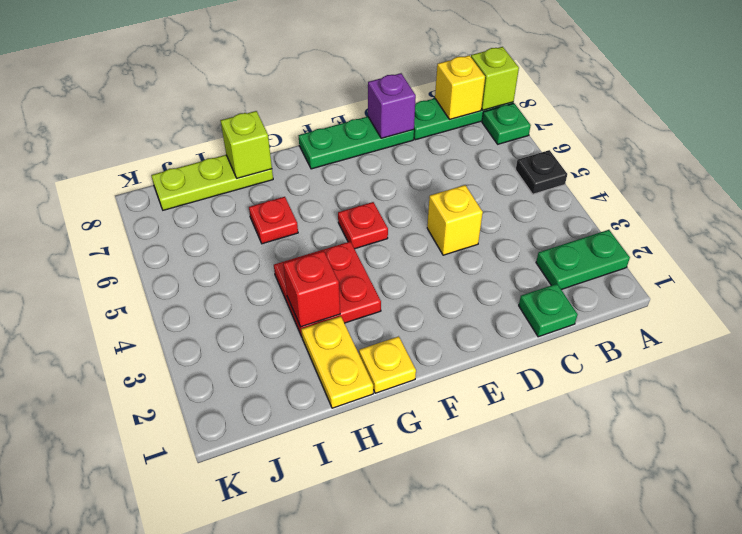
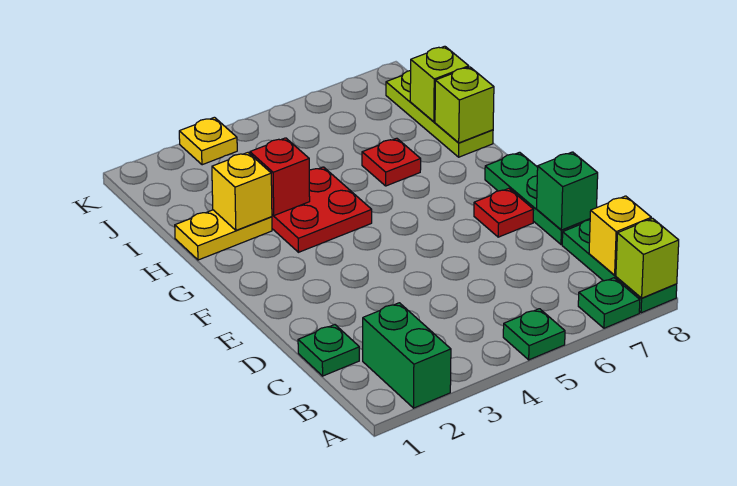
green 1x2 plate [536,230,630,290] -> green 1x2 brick [363,303,451,408]
black 1x1 plate [516,150,567,194] -> green 1x1 plate [503,309,565,360]
yellow 1x1 brick [427,185,483,255] -> yellow 1x1 brick moved to [212,153,272,230]
purple 1x1 brick [368,73,416,138] -> green 1x1 brick [537,152,598,230]
red 1x1 plate [338,202,388,249] -> red 1x1 plate moved to [474,188,534,237]
yellow 1x1 plate [359,336,416,393] -> yellow 1x1 plate moved to [179,117,237,165]
none -> lime 1x1 brick [410,46,469,122]

